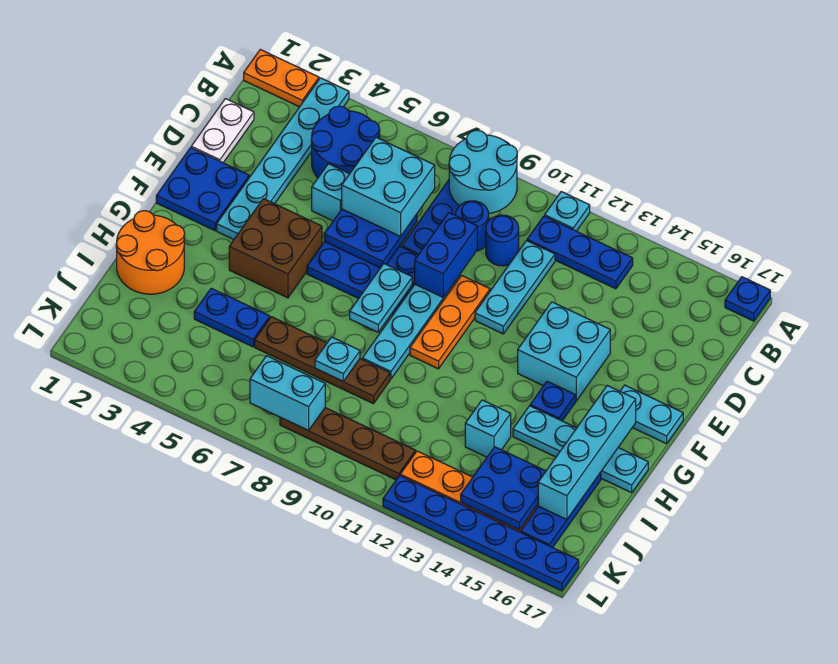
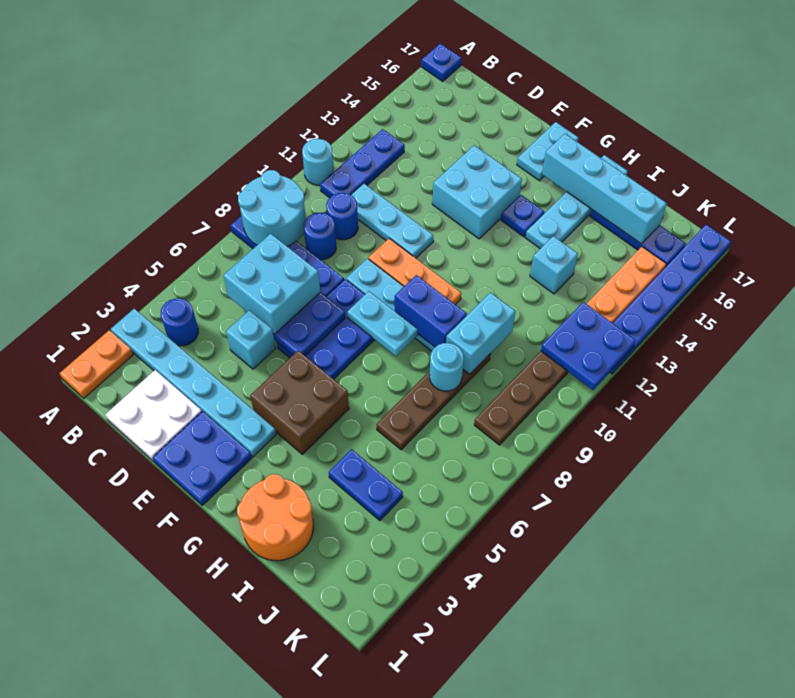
cyan 1x1 plate [545,192,590,231] -> cyan 1x1 round brick [302,139,334,185]
blue 2x2 round brick [311,106,380,178] -> blue 1x1 round brick [161,298,198,346]
white 1x2 plate [191,99,254,163] -> white 2x2 plate [105,370,202,461]
blue 1x2 brick [415,213,477,297] -> blue 1x2 brick moved to [395,275,467,347]
blue 1x2 plate [194,288,270,347] -> blue 1x2 plate turned to [328,449,403,521]
cyan 1x1 plate [315,337,360,381] -> cyan 1x1 round brick [430,343,464,391]
blue 2x2 plate [461,447,546,530] -> blue 2x2 plate moved to [541,302,636,390]
cyan 1x2 brick [250,356,325,431] -> cyan 1x2 brick moved to [446,293,515,374]

